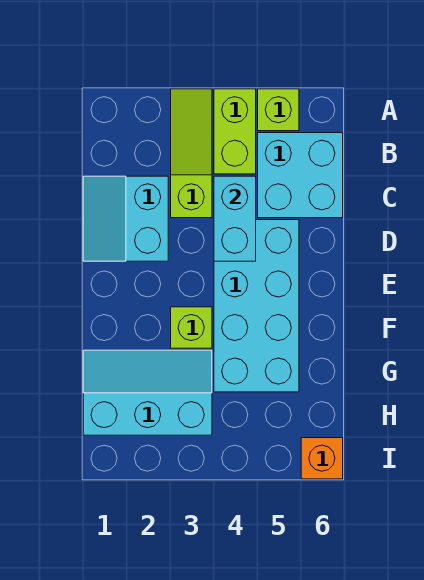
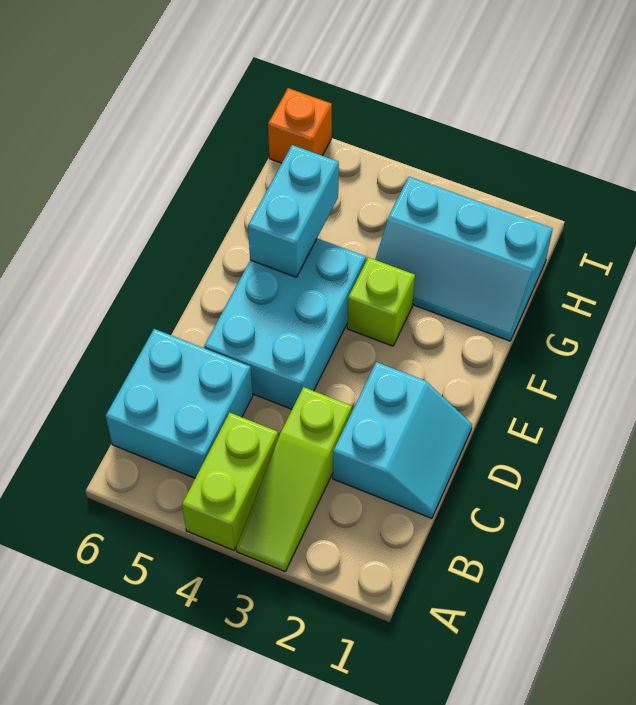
lime 1x1 brick [258,89,299,131] -> none
cyan 1x2 brick [214,176,256,261] -> cyan 1x2 brick moved to [248,145,339,277]
cyan 2x4 brick [214,220,299,392] -> cyan 2x3 brick [204,238,366,409]

